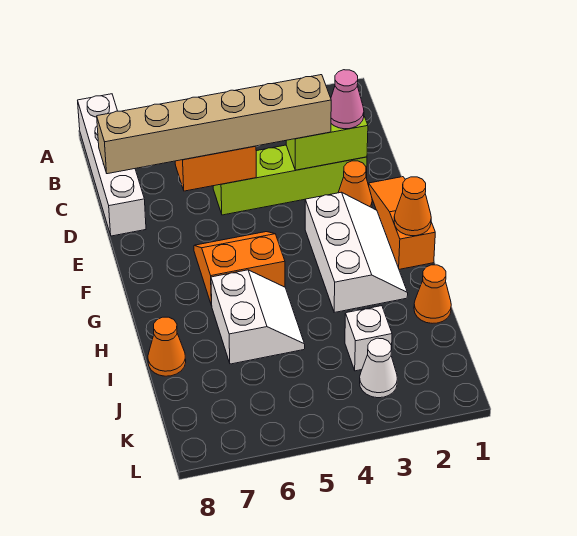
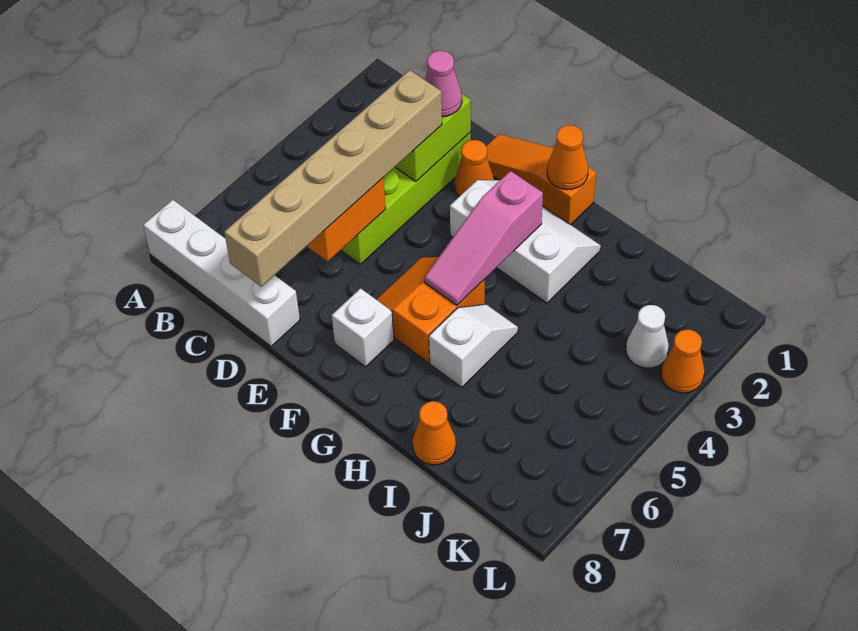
none -> pink 1x3 slope [425,171,543,305]
white 2x2 slope [211,270,305,364] -> white 1x2 slope [429,304,518,387]
orange 1x1 cone [414,265,451,323] -> orange 1x1 cone moved to [661,330,705,393]
white 1x1 brick [345,306,392,371] -> white 1x1 brick moved to [332,288,394,367]

